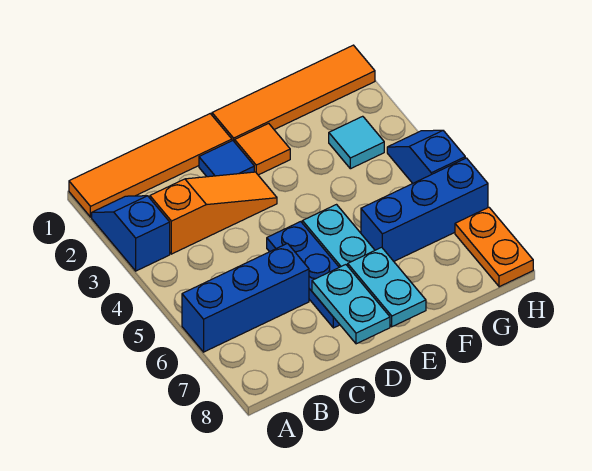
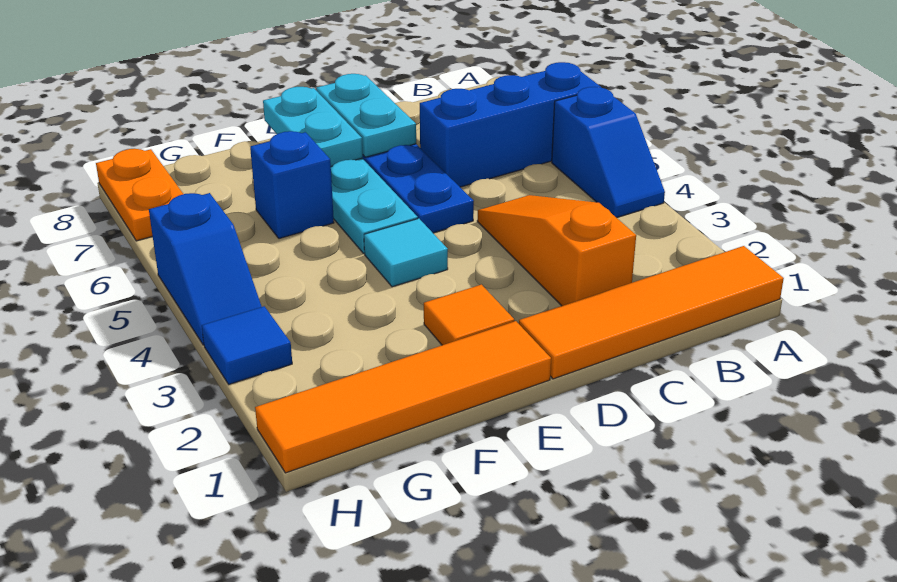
blue 1x2 slope [92,196,170,271] -> blue 1x2 slope moved to [552,87,665,218]
orange 1x3 slope [150,172,277,254] -> orange 1x3 slope turned to [477,195,636,306]
blue 1x1 tile [199,141,254,177] -> blue 1x1 tile moved to [202,306,292,384]
blue 1x3 brick [361,158,488,261] -> blue 1x1 brick [250,131,334,239]
cyan 1x1 tile [329,116,384,169] -> cyan 1x1 tile moved to [364,218,448,287]

